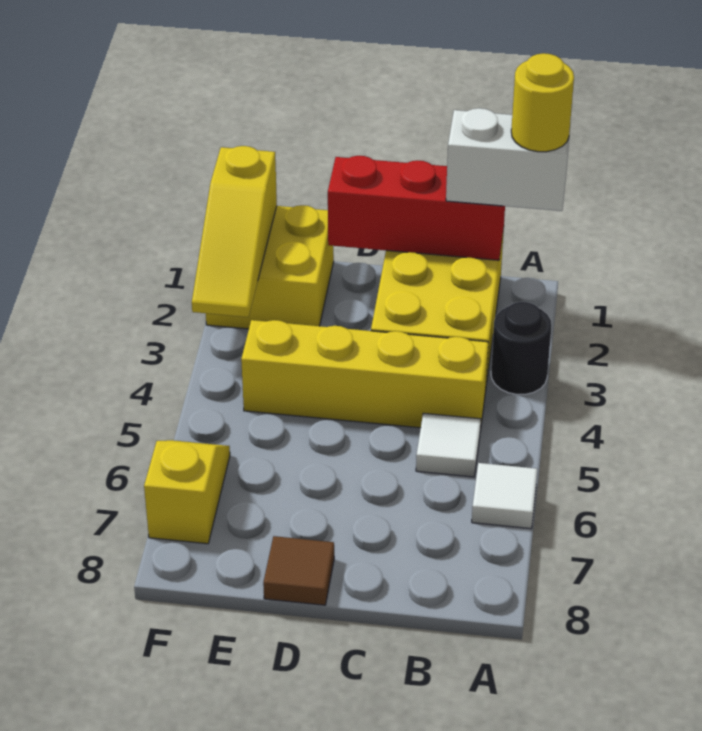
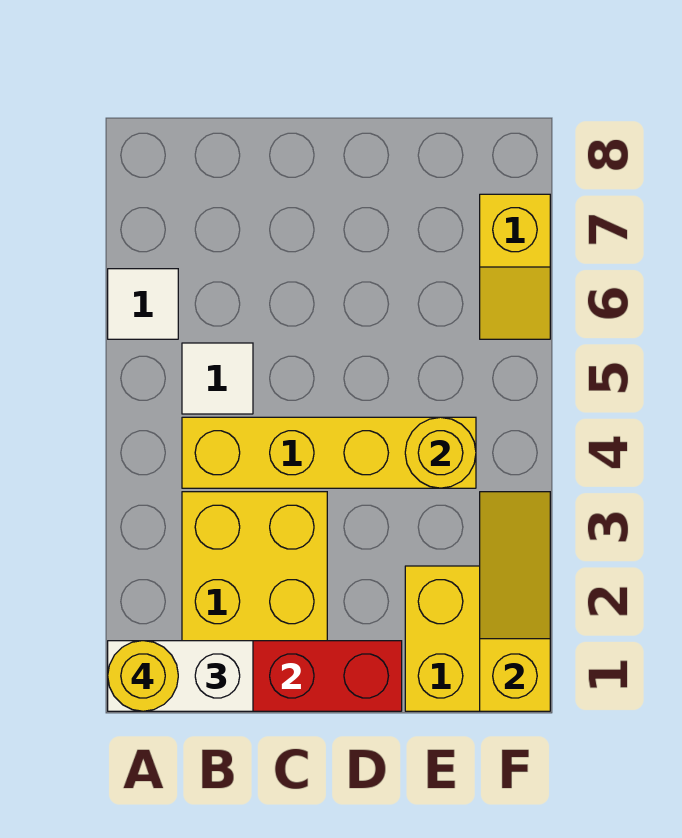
black 1x1 round brick [491,302,552,395] -> none
brown 1x1 tile [263,536,334,605] -> none
none -> yellow 1x1 round brick [405,417,476,488]

